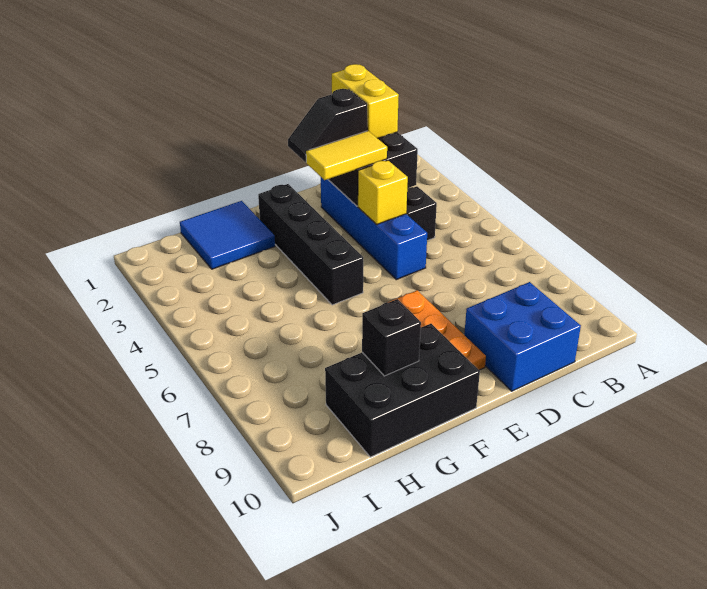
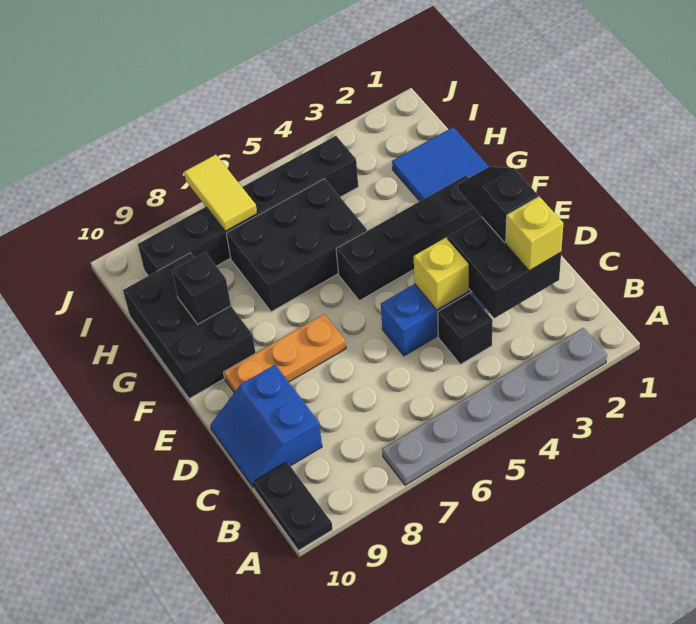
none -> grey 1x6 plate [382,328,607,485]
none -> black 1x2 plate [253,462,333,551]
yellow 1x2 brick [332,64,399,138] -> yellow 1x1 brick [506,196,563,271]
blue 2x2 brick [464,282,581,391] -> blue 2x2 slope [210,365,322,488]
yellow 1x2 tile [306,131,387,180] -> yellow 1x2 tile moved to [184,155,257,231]
none -> black 2x3 brick [226,179,367,312]
none -> black 1x6 brick [138,136,358,276]

